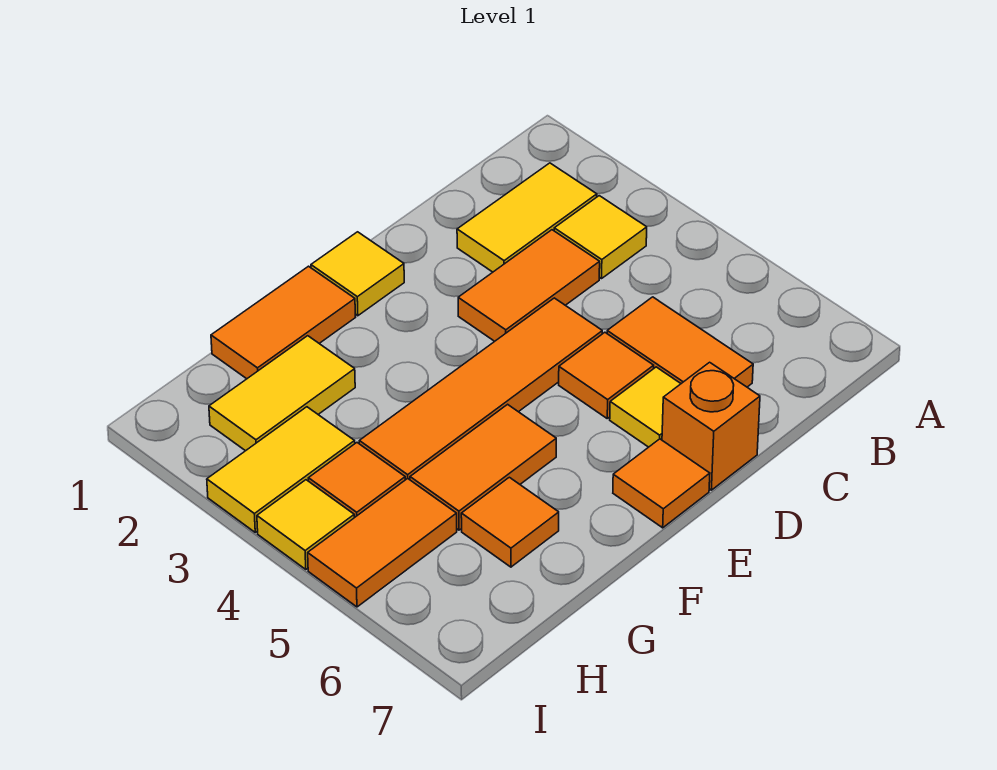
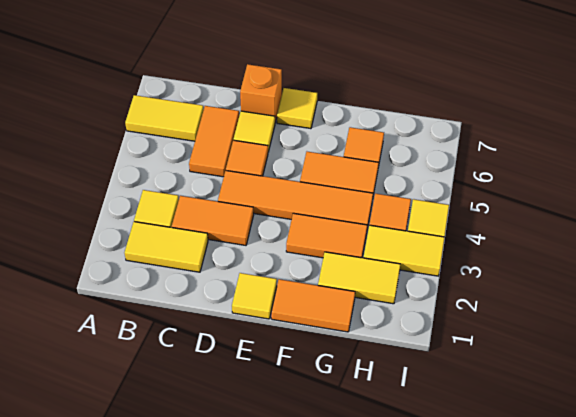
none -> yellow 1x2 tile [125,95,204,141]
orange 1x1 tile [613,439,710,528] -> yellow 1x1 tile [277,88,317,129]
orange 1x2 tile [308,478,457,607] -> orange 1x2 tile moved to [286,213,367,258]

